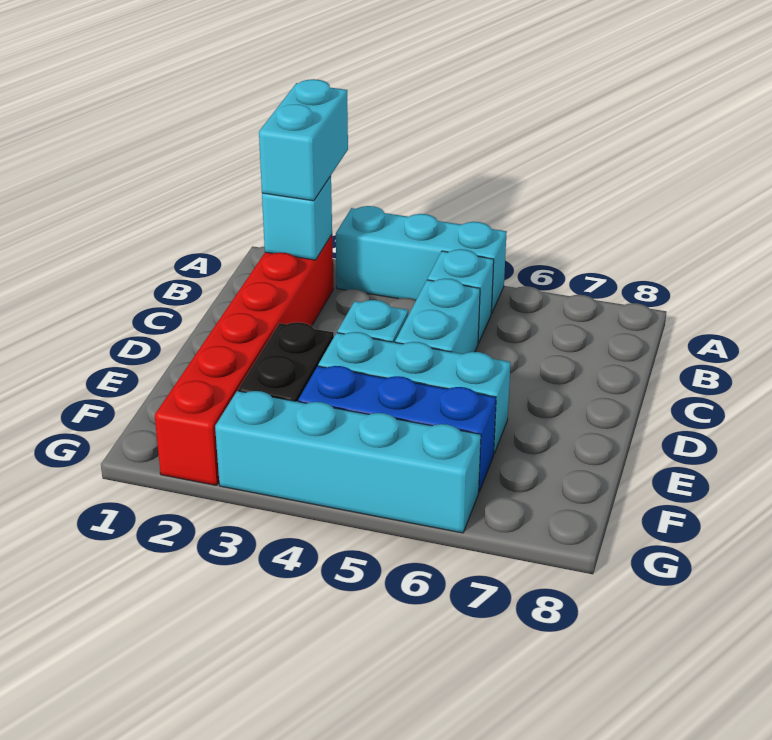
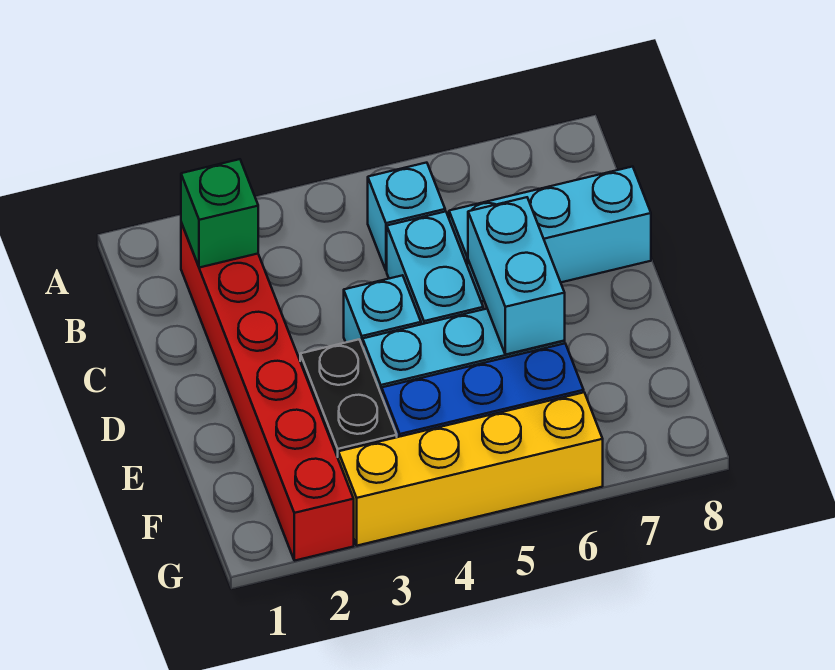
cyan 1x2 brick [259,79,348,201] -> cyan 1x2 brick moved to [468,197,565,355]
cyan 1x3 brick [336,206,507,314] -> cyan 1x3 brick moved to [449,167,651,302]
cyan 1x1 brick [262,176,332,260] -> green 1x1 brick [181,159,258,268]
cyan 1x4 brick [215,391,481,533] -> yellow 1x4 brick [338,392,603,546]

